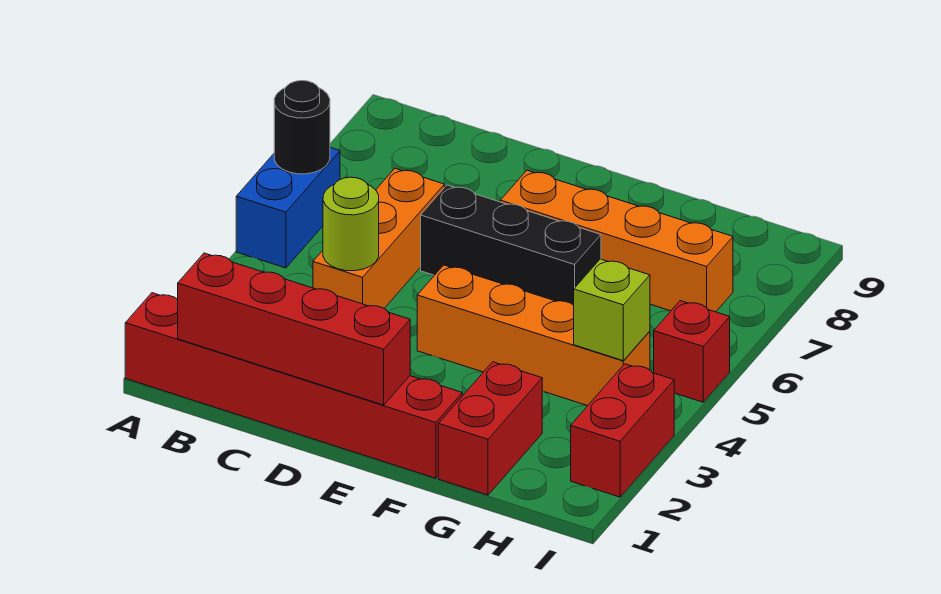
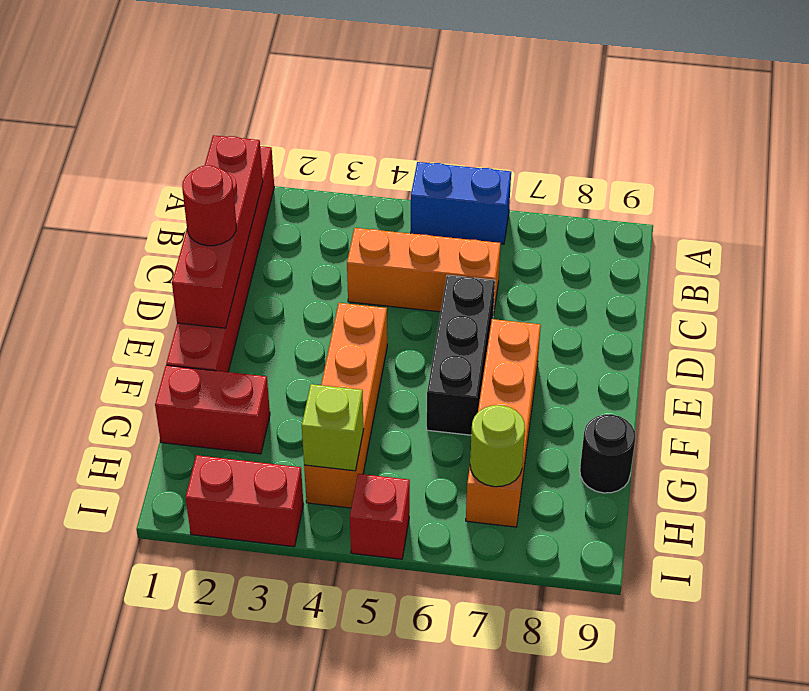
black 1x1 round brick [274,81,330,174] -> black 1x1 round brick moved to [580,414,636,493]
lime 1x1 round brick [323,177,379,271] -> lime 1x1 round brick moved to [470,405,525,487]
none -> red 1x1 round brick [182,165,236,246]

